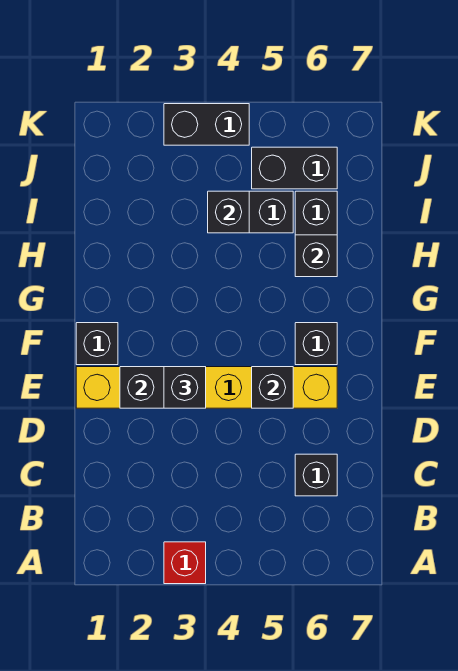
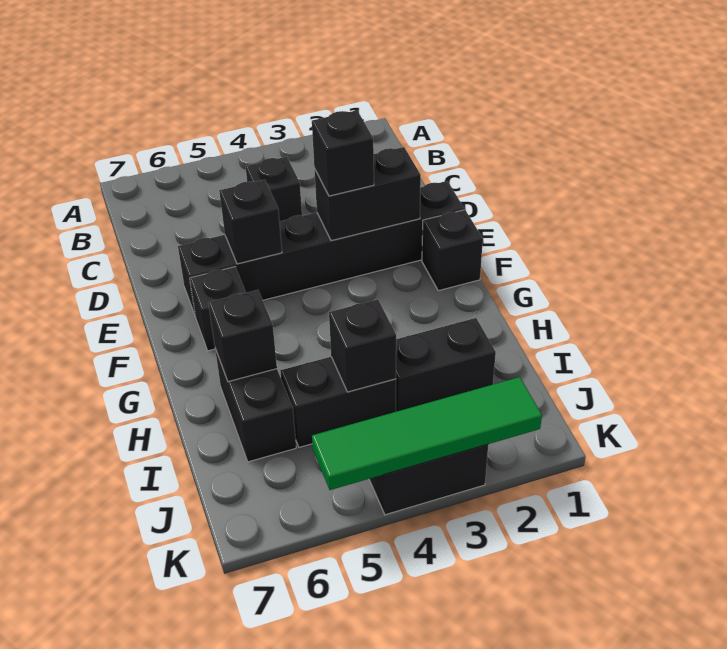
red 1x1 brick [164,542,206,584] -> none
black 1x1 brick [295,454,337,496] -> black 1x1 brick moved to [245,157,302,221]
yellow 1x6 brick [76,367,337,408] -> black 1x6 brick [178,181,464,317]
black 1x2 brick [252,147,337,189] -> black 1x2 brick moved to [396,318,496,412]
none -> green 1x4 tile [312,377,542,490]

